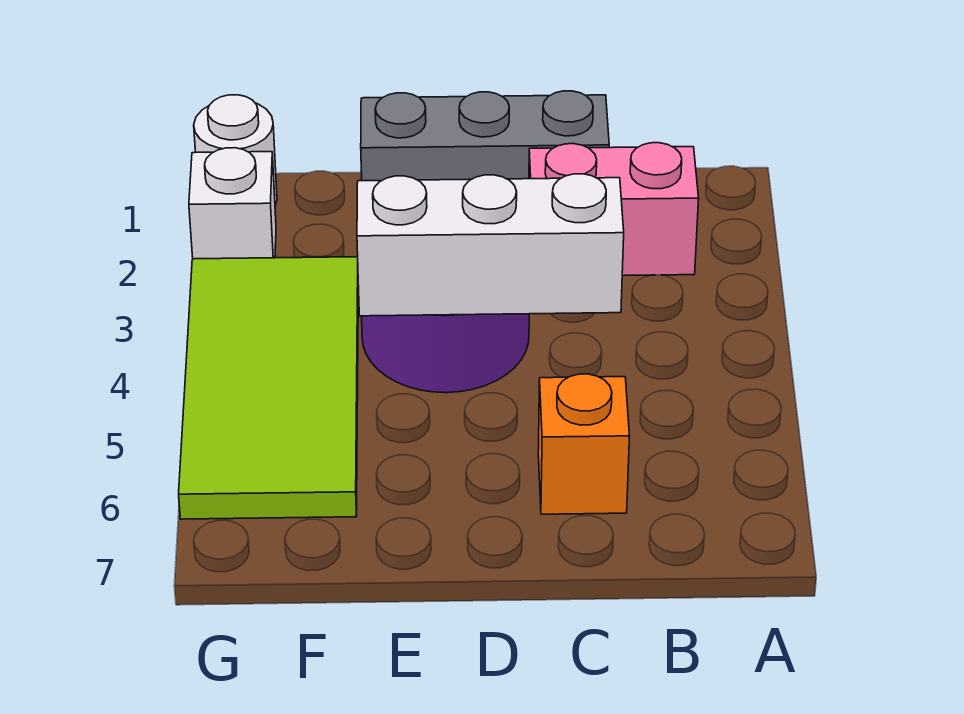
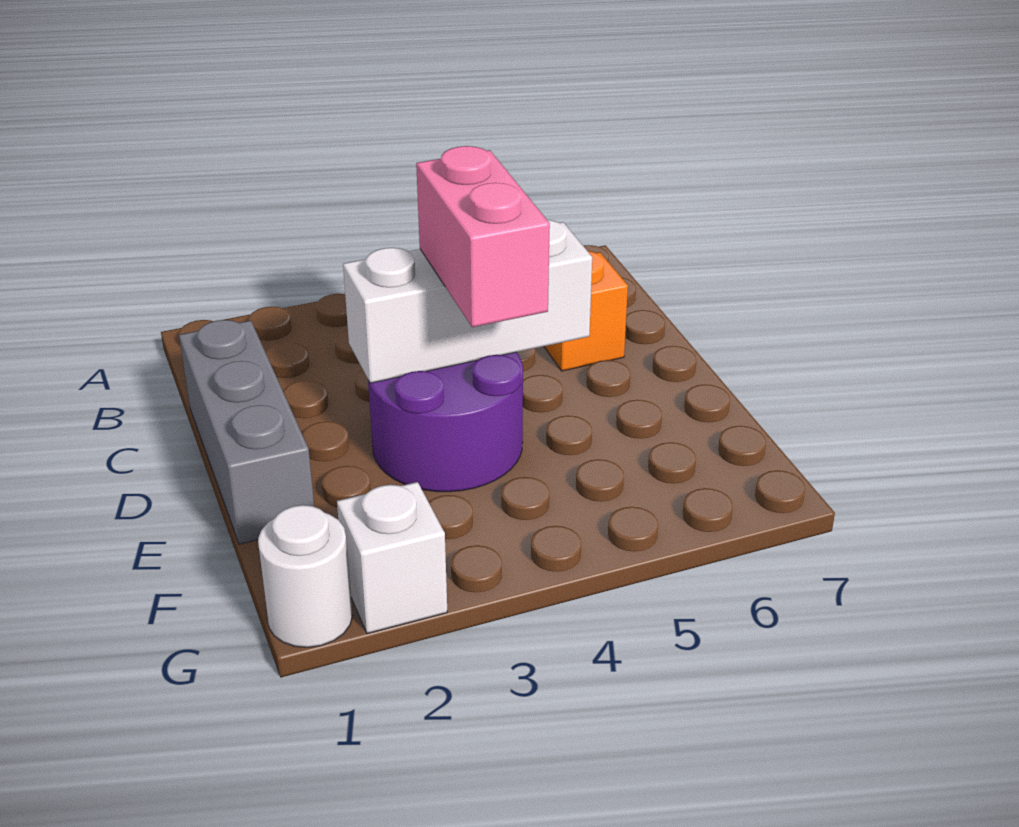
pink 1x2 brick [529,143,699,276] -> pink 1x2 brick moved to [416,146,550,327]
white 1x3 brick [357,174,624,316] -> white 1x3 brick turned to [343,220,592,383]
lime 2x4 tile [179,257,358,519] -> none

